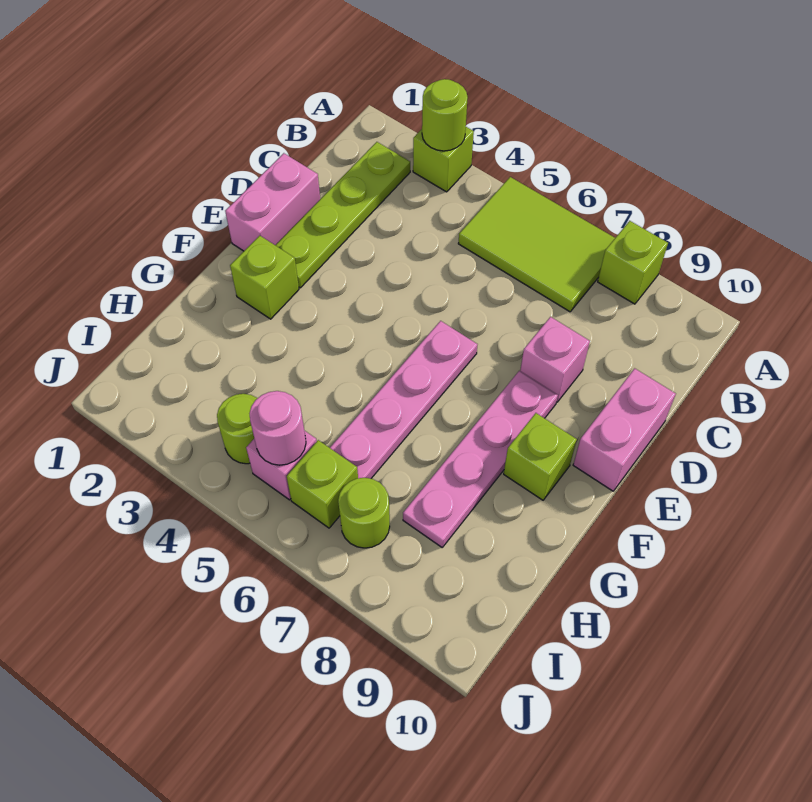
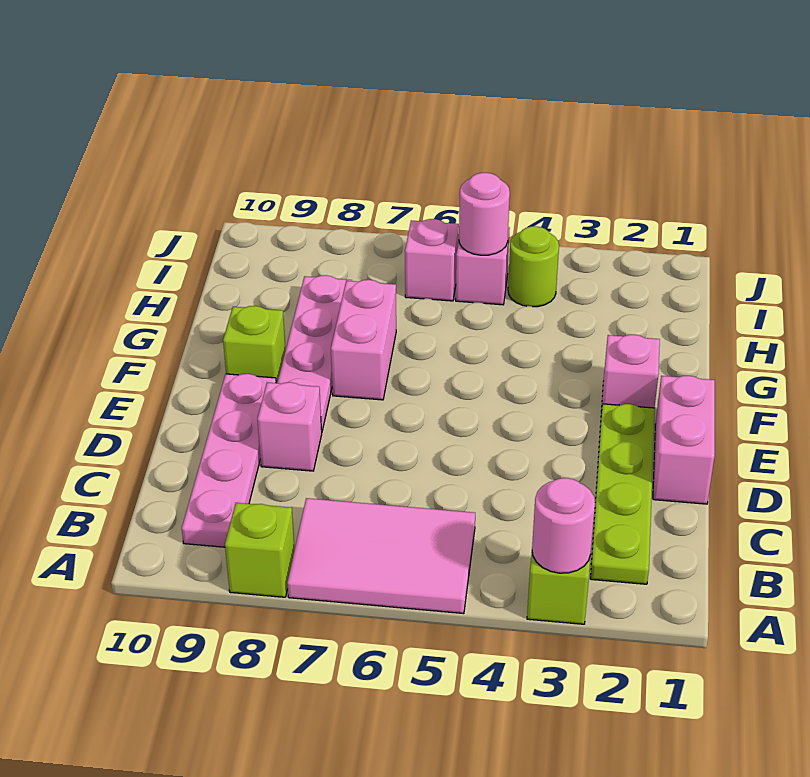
lime 1x1 round brick [422,79,468,151] -> pink 1x1 round brick [532,478,595,573]
lime 2x3 tile [458,177,615,312] -> pink 2x3 tile [287,498,475,614]
pink 1x2 brick [573,368,676,491] -> pink 1x2 brick moved to [331,280,396,400]
pink 1x4 plate [330,321,478,479] -> pink 1x4 plate moved to [182,374,276,547]
lime 1x1 brick [230,236,299,319] -> pink 1x1 brick [601,335,660,412]
lime 1x1 brick [287,440,358,528] -> pink 1x1 brick [405,219,459,301]
lime 1x1 round brick [338,478,390,548] -> none

